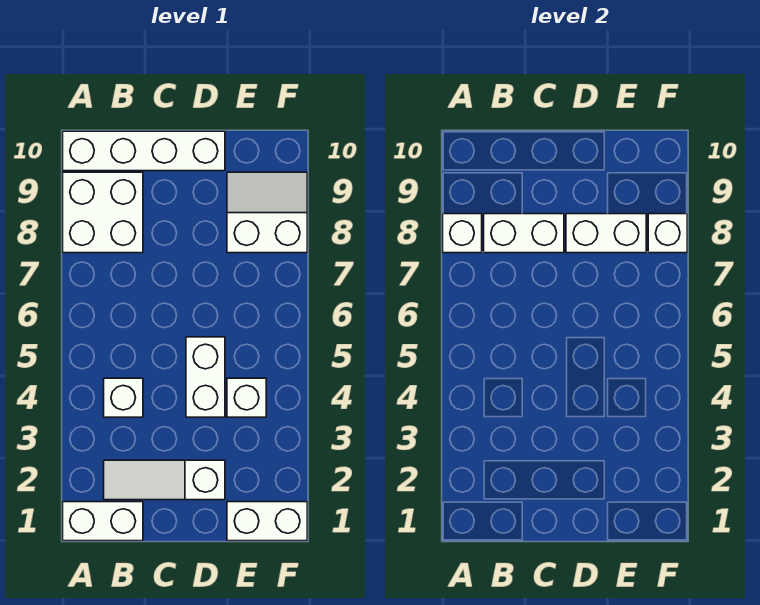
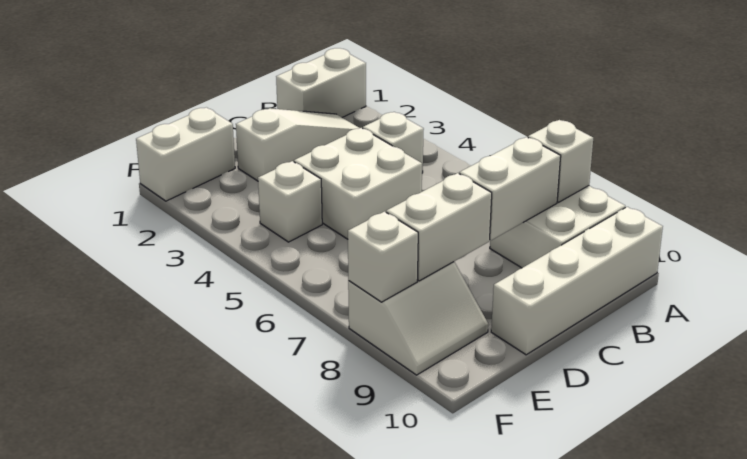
white 1x2 brick [186,337,225,417] -> white 2x2 brick [294,128,422,239]

